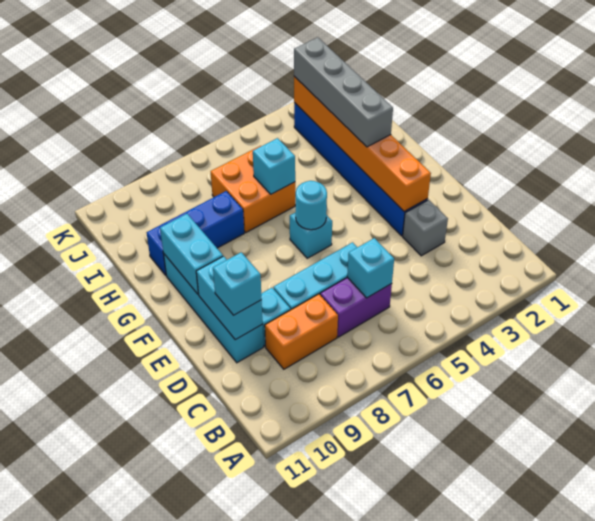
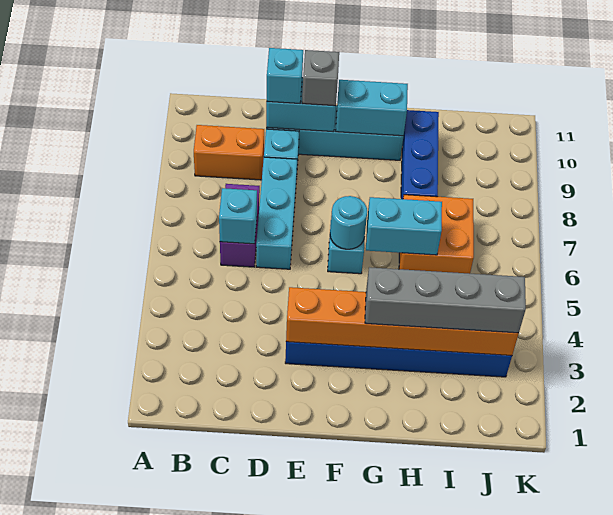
orange 1x2 brick [265,294,338,369] -> orange 1x2 brick turned to [194,125,264,180]
grey 1x1 brick [403,200,448,256] -> grey 1x1 brick moved to [302,50,339,106]
cyan 1x1 brick [253,138,295,194] -> cyan 1x2 brick [366,197,442,255]

